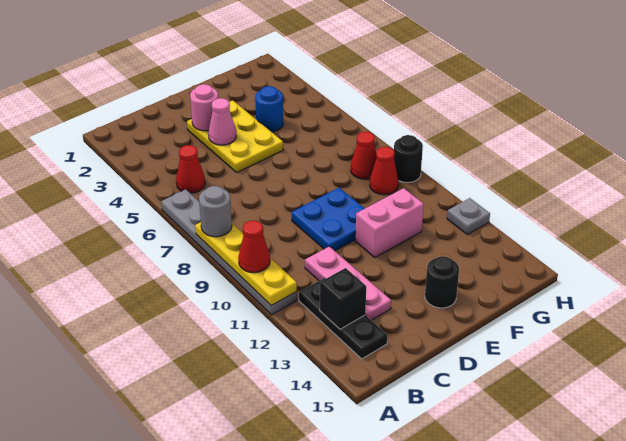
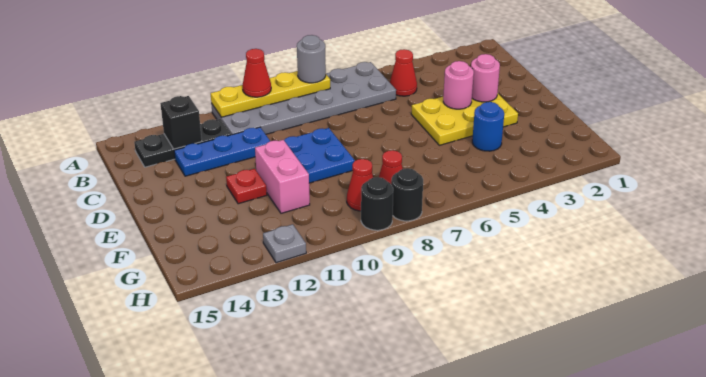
grey 1x6 plate [161,189,297,315] -> grey 2x6 plate [211,62,396,135]
pink 1x3 plate [305,246,391,320] -> blue 1x3 plate [174,127,270,176]
pink 1x1 cone [208,98,236,145] -> pink 1x1 round brick [443,61,474,109]
none -> red 1x1 plate [226,169,267,204]
black 1x1 round brick [425,256,459,308] -> black 1x1 round brick moved to [391,168,423,221]

